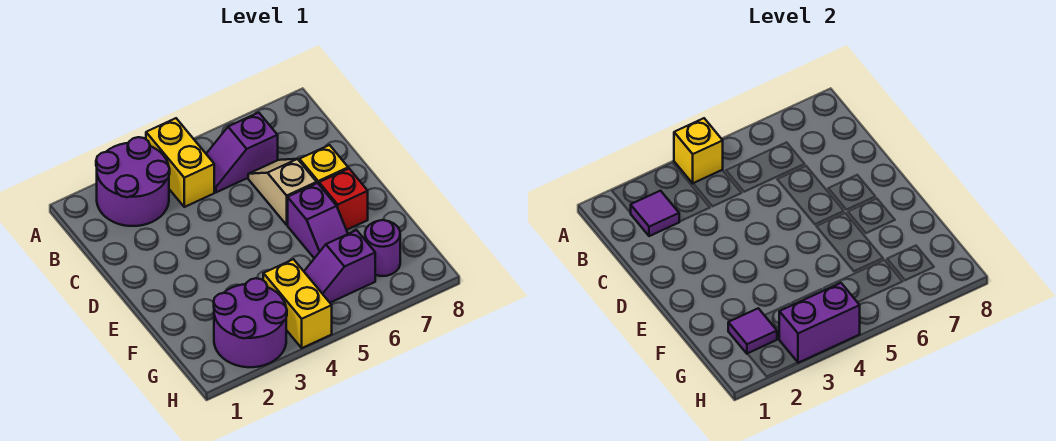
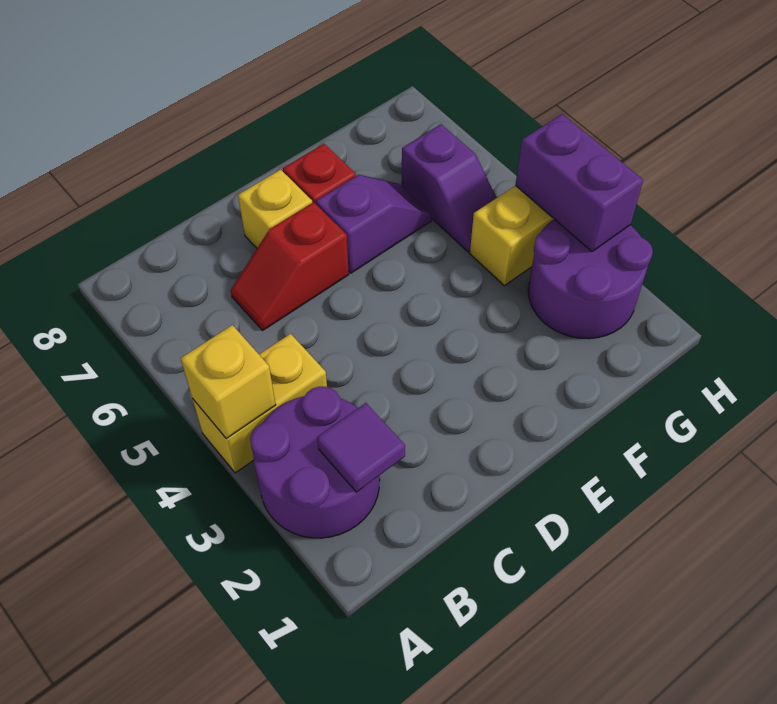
purple 1x2 slope [206,113,278,192] -> none
tan 1x2 slope [248,159,317,225] -> red 1x2 slope [231,202,349,330]
purple 1x1 tile [728,308,777,354] -> none
purple 1x1 round brick [365,220,400,276] -> none

